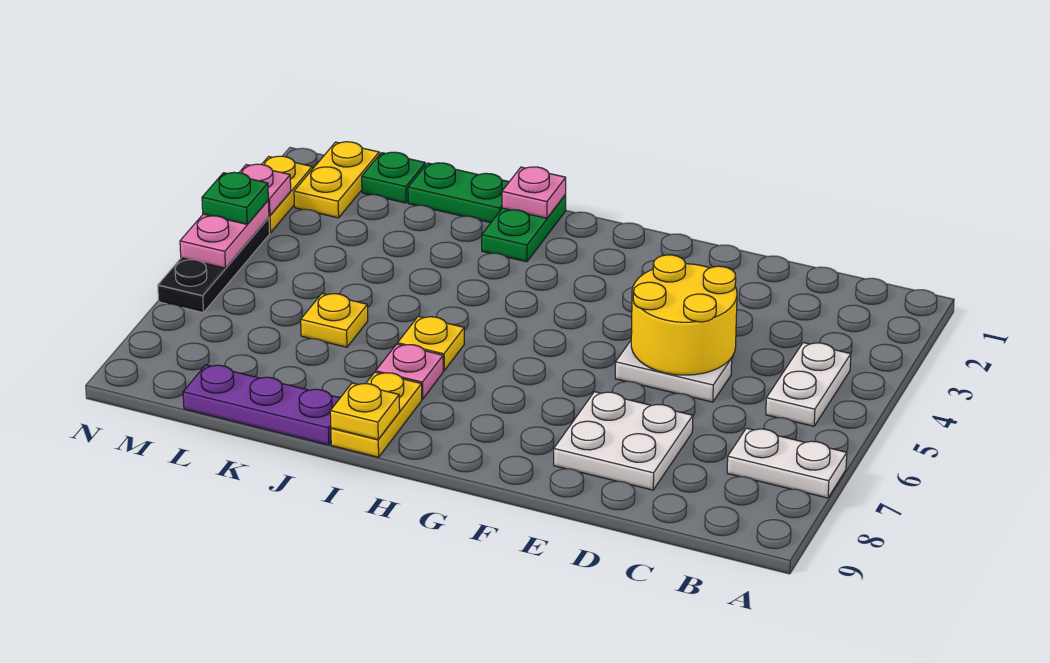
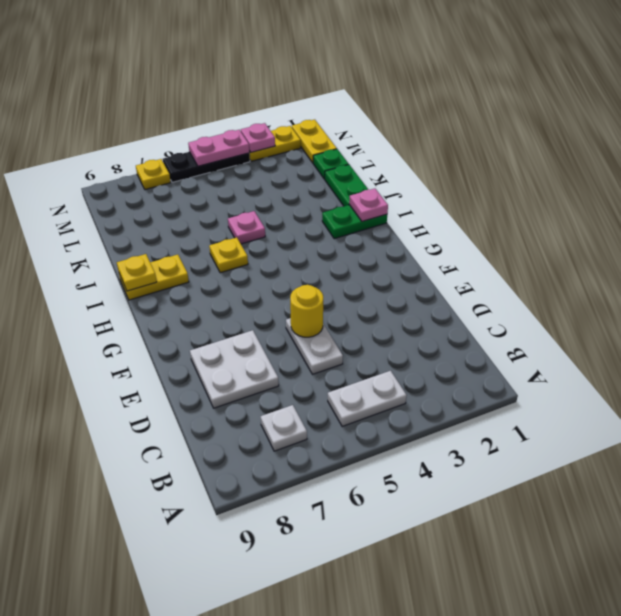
white 1x2 plate [727,428,847,498] -> white 1x1 plate [261,405,307,451]
yellow 2x2 round brick [631,255,737,375] -> yellow 1x1 round brick [290,285,323,337]
pink 1x1 plate [376,344,443,399] -> pink 1x1 plate moved to [228,211,265,244]
purple 1x3 plate [183,365,340,445] -> none
yellow 1x1 plate [301,294,368,347] -> yellow 1x1 plate moved to [136,159,171,190]
yellow 1x2 plate [294,142,379,218] -> yellow 1x2 plate turned to [292,120,337,163]
green 1x1 plate [202,172,268,224] -> none

